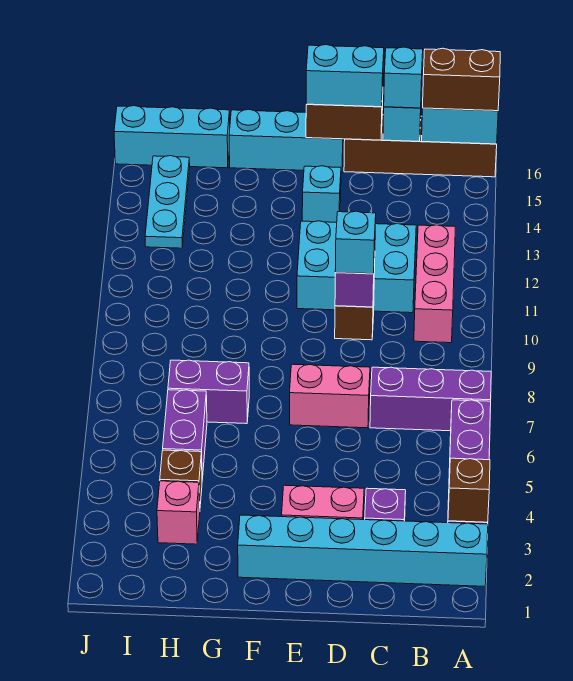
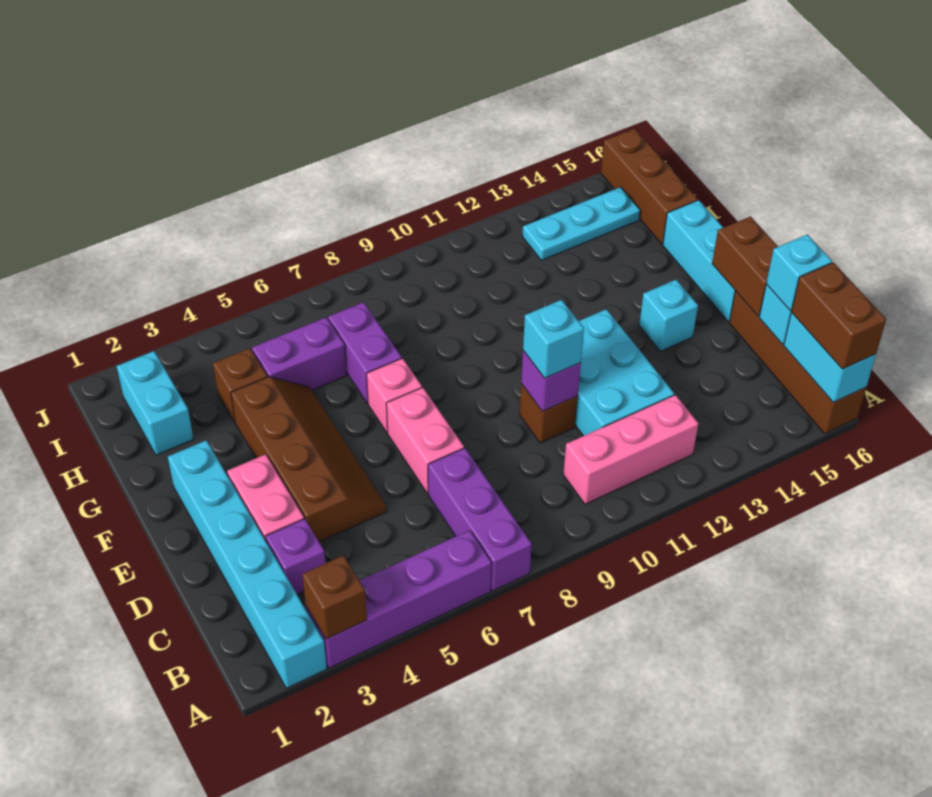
none -> brown 2x4 slope [231,377,387,542]
cyan 1x2 brick [306,45,384,107] -> cyan 1x2 brick moved to [117,351,194,455]
pink 1x1 brick [157,481,200,544] -> pink 1x1 brick moved to [367,358,422,433]
cyan 1x3 brick [114,106,230,168] -> brown 1x3 brick [601,129,698,244]

